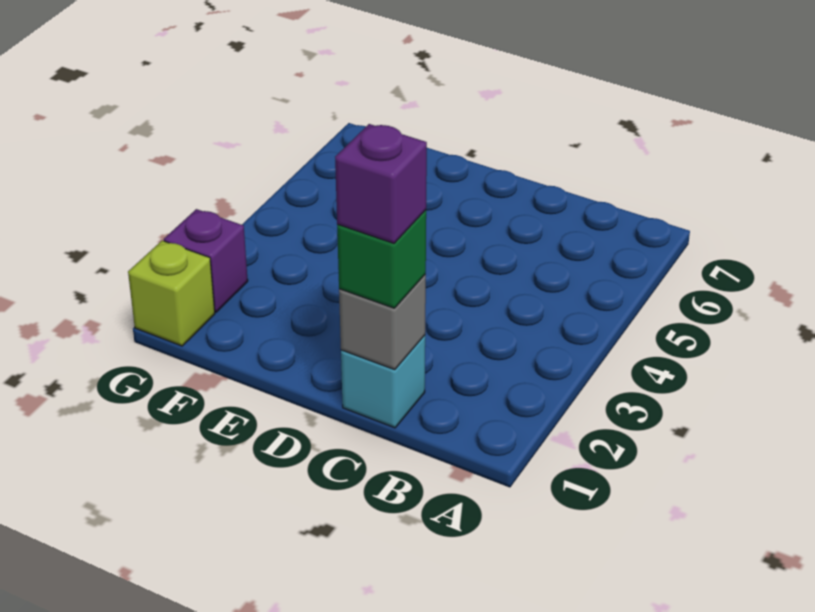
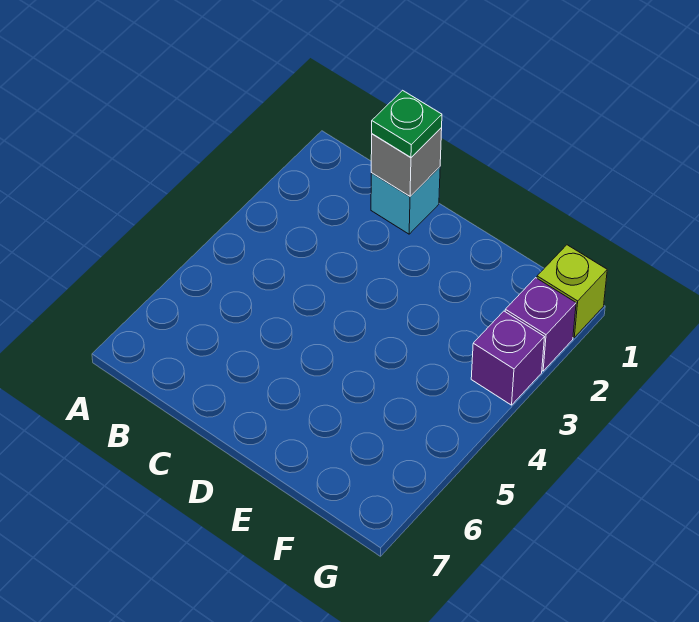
green 1x1 brick [337,210,426,308] -> green 1x1 plate [372,90,442,157]
purple 1x1 brick [335,124,427,243] -> purple 1x1 brick moved to [471,311,545,405]

